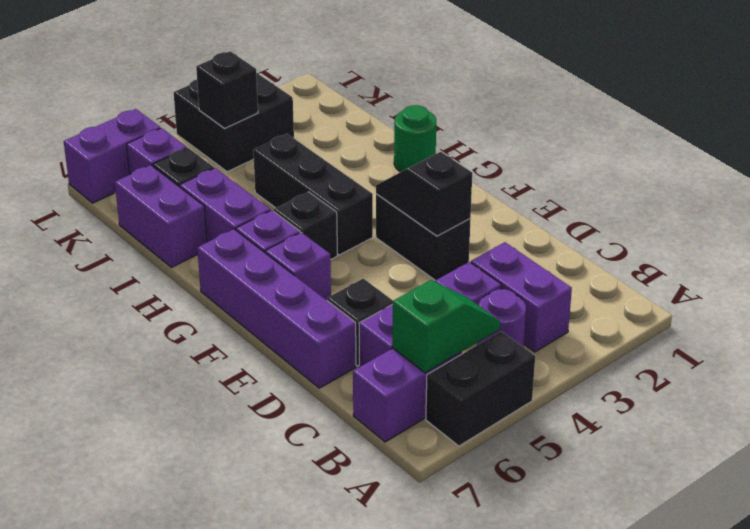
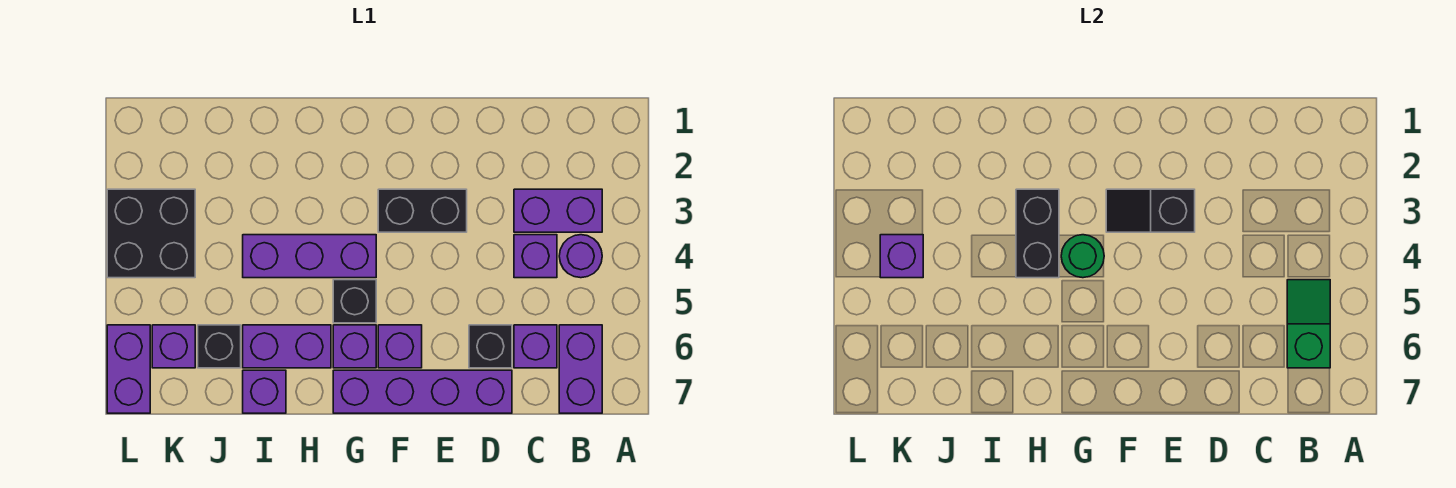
black 1x2 brick [426,331,535,446] -> black 1x2 brick moved to [1016,189,1059,278]
black 1x3 brick [253,134,373,255] -> purple 1x3 brick [243,235,376,278]
green 1x1 round brick [394,105,436,172] -> green 1x1 round brick moved to [1061,235,1104,278]
purple 1x2 brick [115,165,207,268] -> purple 1x1 brick [243,370,286,413]
black 1x1 brick [196,51,258,128] -> purple 1x1 brick [880,235,923,278]

